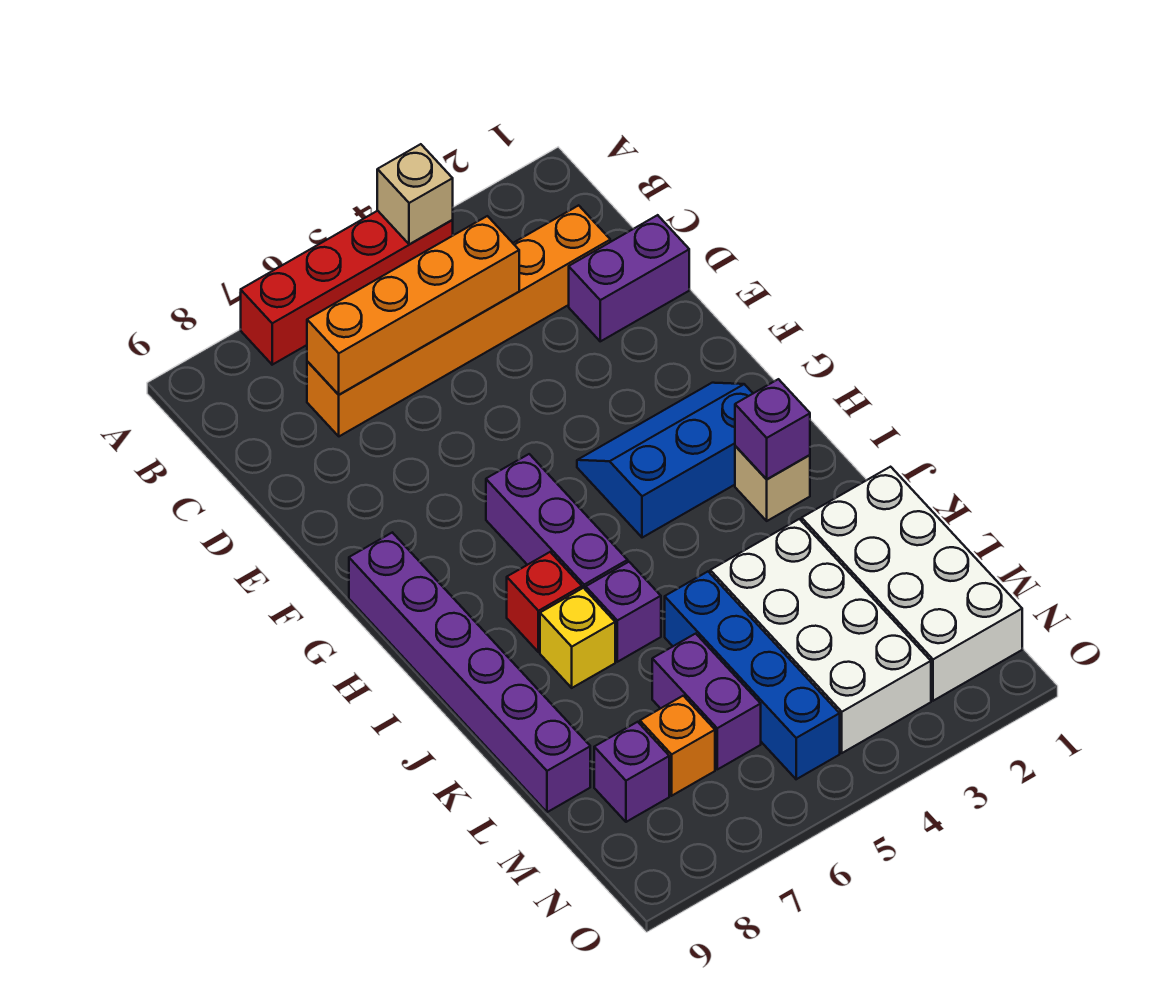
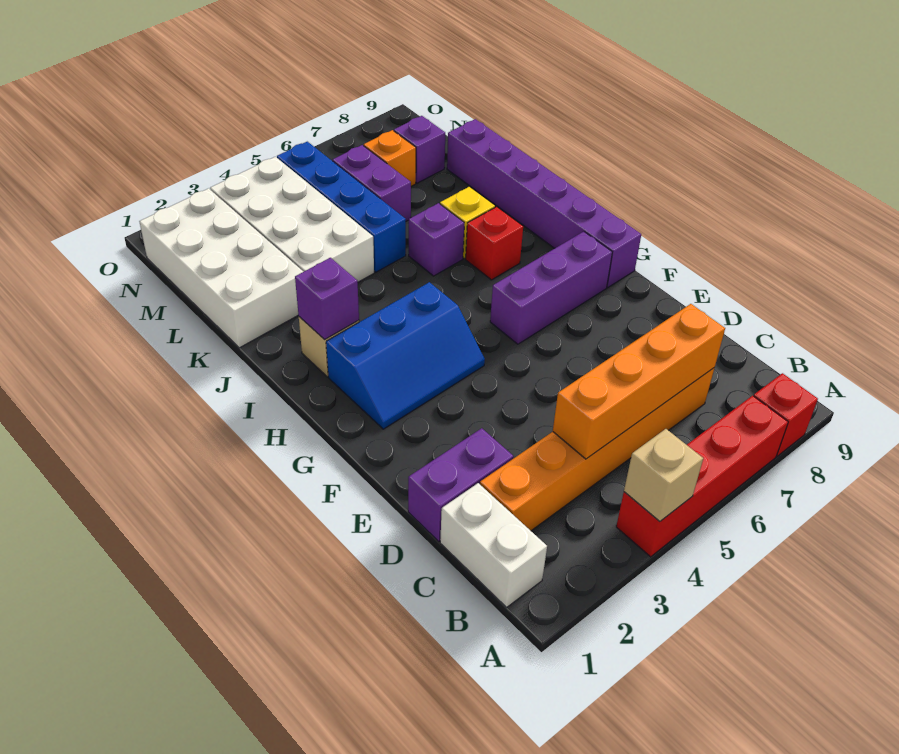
none -> red 1x1 brick [754,373,818,456]
none -> white 1x2 brick [440,483,547,607]
purple 1x3 brick [486,454,628,590] -> purple 1x3 brick turned to [490,231,612,344]

